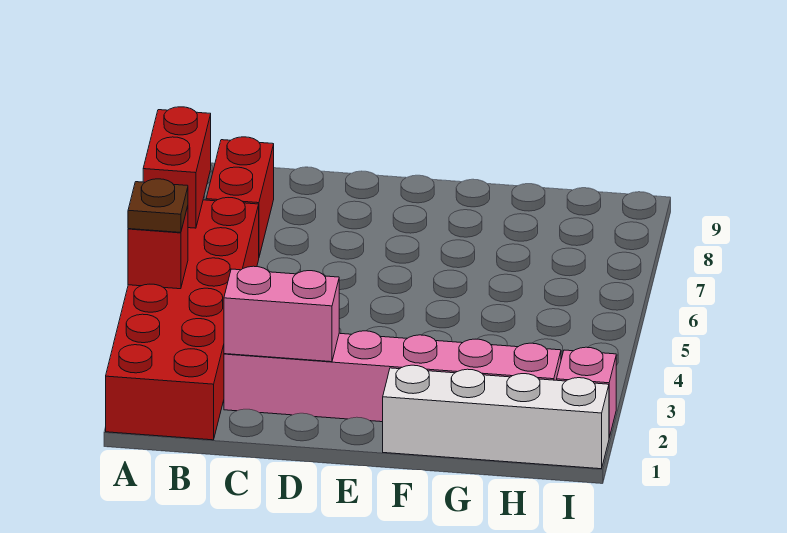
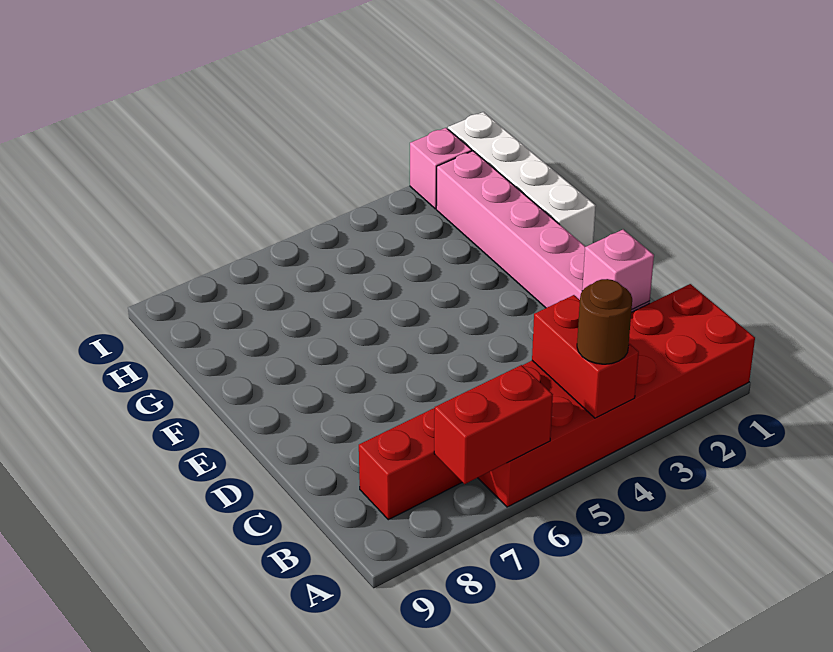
red 1x1 brick [128,206,188,289] -> red 1x2 brick [532,295,639,418]
brown 1x1 plate [128,179,188,233] -> brown 1x1 round brick [577,279,632,364]
pink 1x2 brick [224,266,339,362] -> pink 1x1 brick [582,229,654,309]

